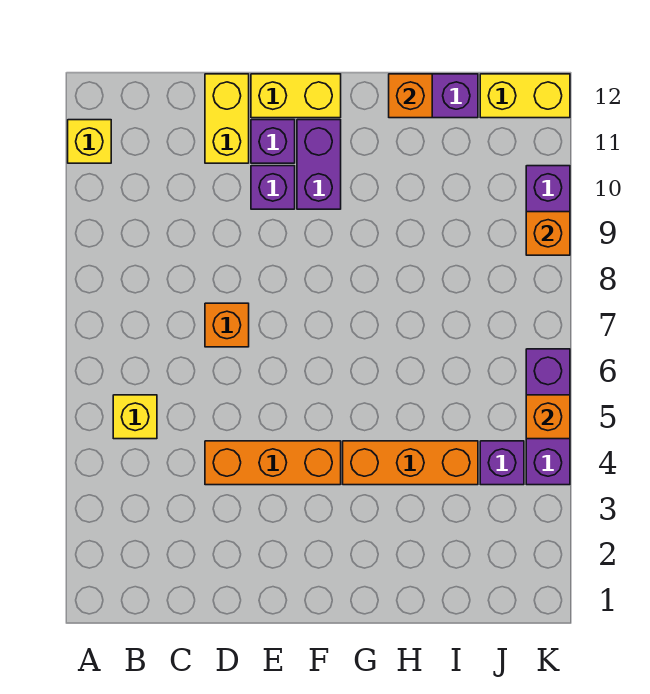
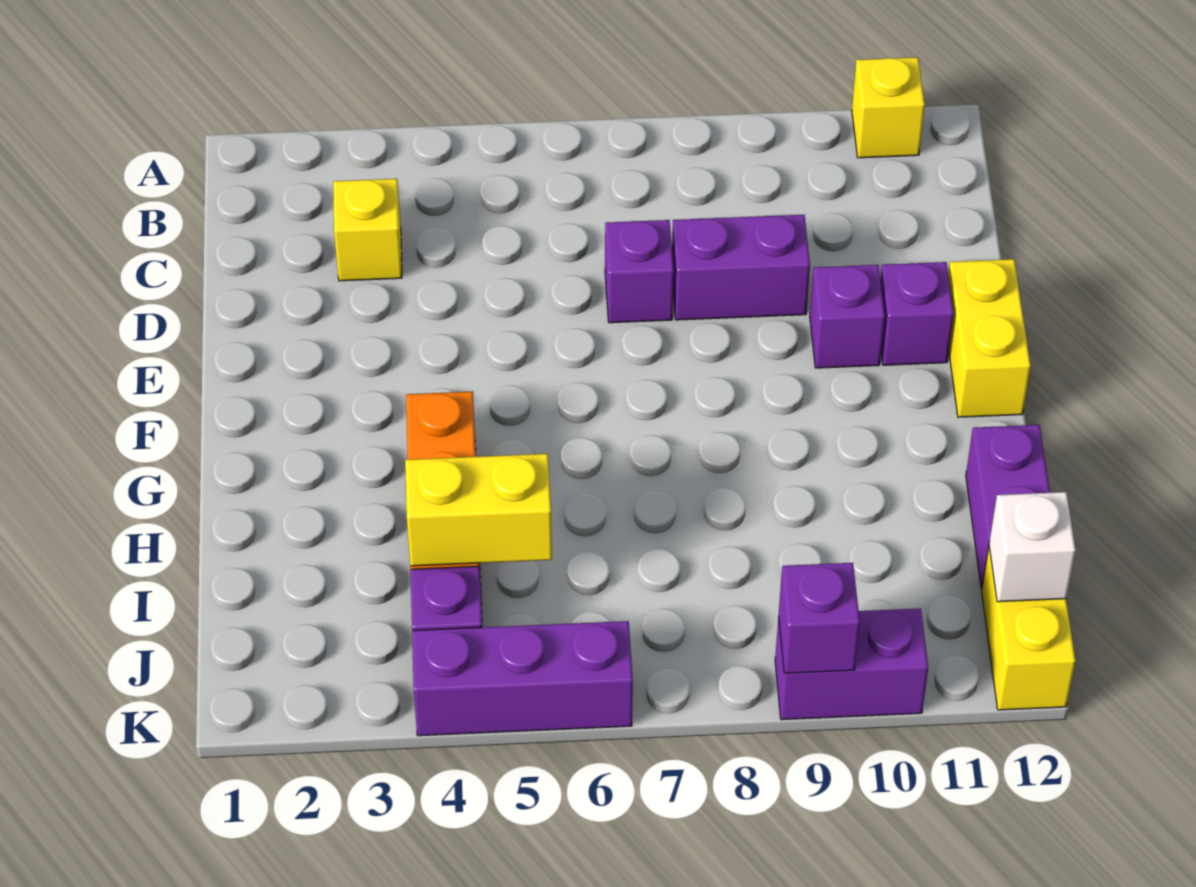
yellow 1x1 brick [113,395,157,439] -> yellow 1x1 brick moved to [333,179,402,281]
orange 1x3 brick [205,441,341,485] -> none
orange 1x1 brick [205,303,249,347] -> purple 1x1 brick [605,220,674,323]
yellow 1x2 brick [205,74,249,163] -> yellow 1x2 brick moved to [405,454,552,566]
purple 1x2 brick [297,120,341,209] -> purple 1x2 brick moved to [672,215,810,320]
orange 1x1 brick [389,74,432,118] -> none
none -> white 1x1 brick [989,492,1076,602]
orange 1x1 brick [526,395,570,439] -> none
orange 1x1 brick [526,212,570,255] -> purple 1x1 brick [779,563,860,673]

